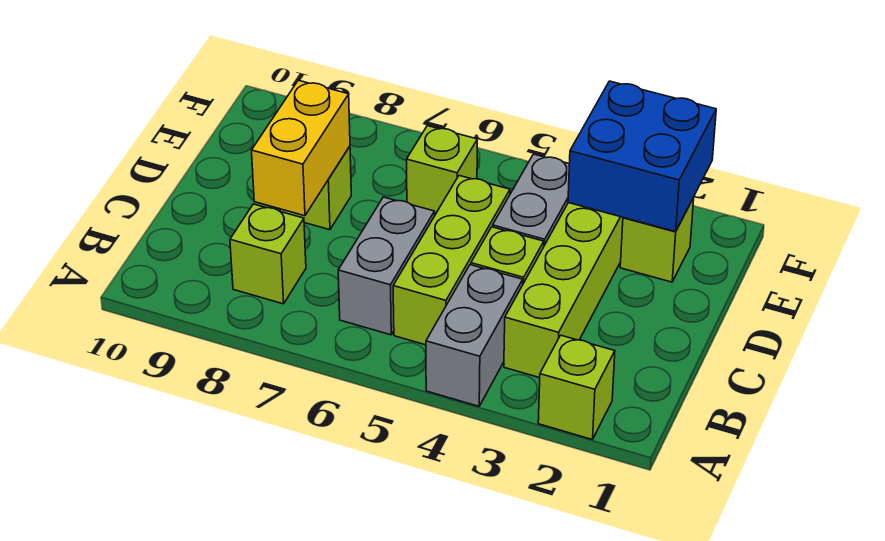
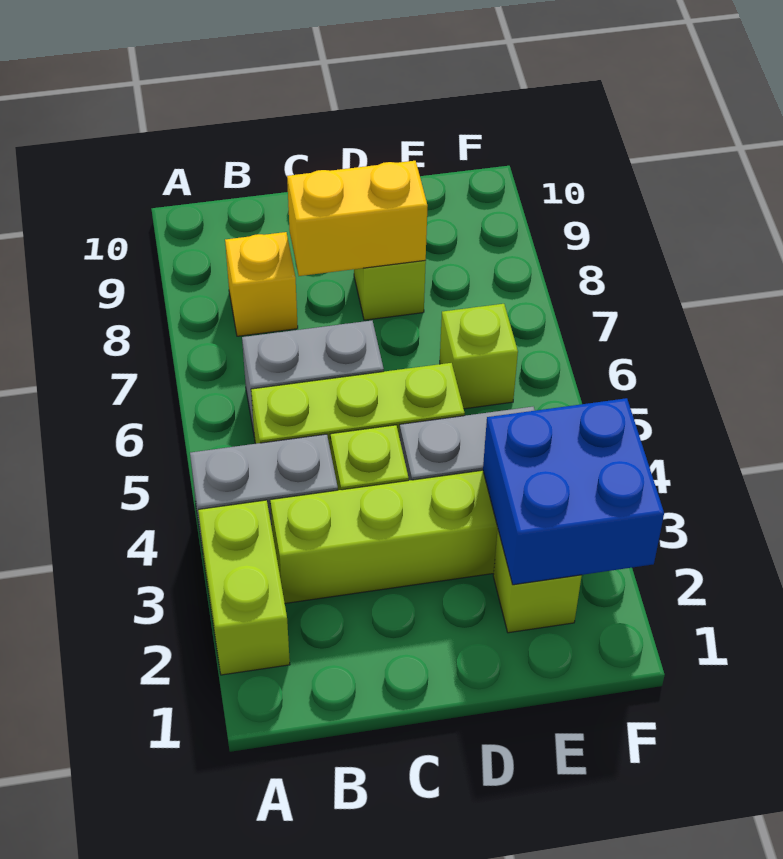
lime 1x1 brick [538,335,615,439] -> lime 1x2 brick [198,500,290,675]
lime 1x1 brick [230,204,306,304] -> yellow 1x1 brick [225,232,298,336]

